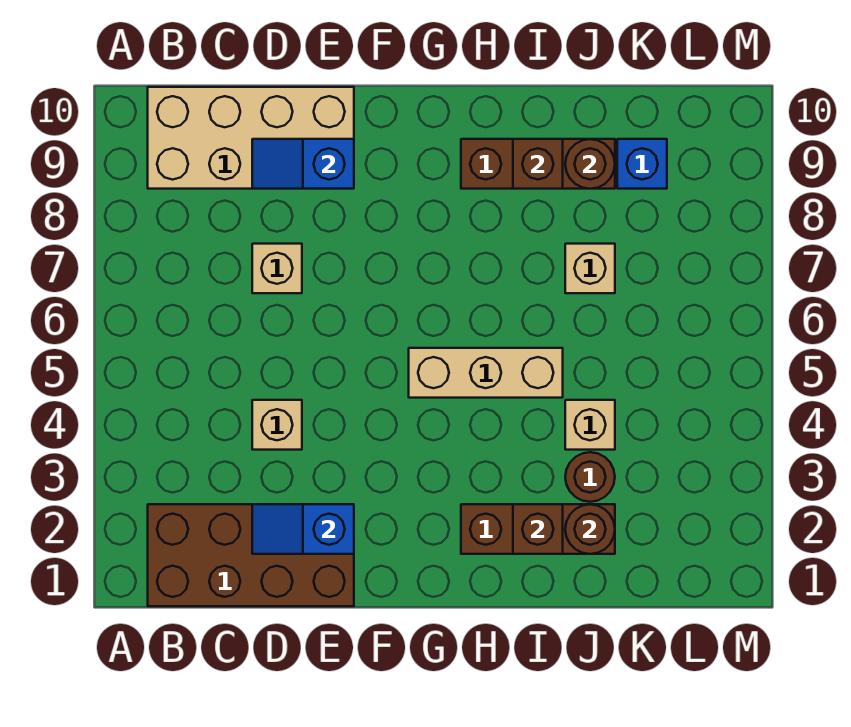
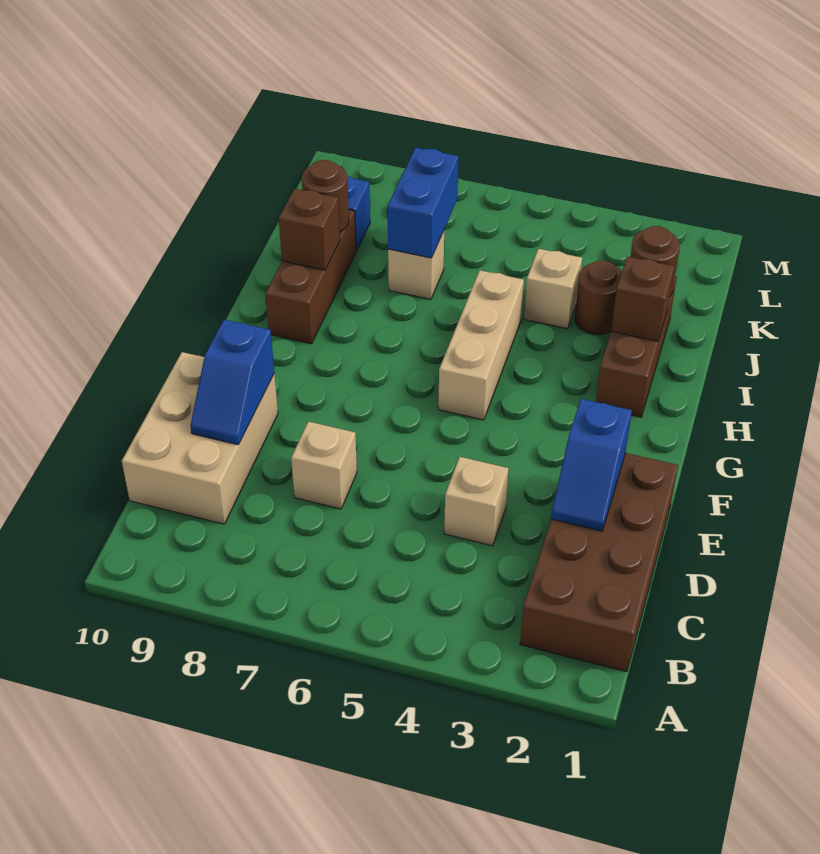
tan 2x4 brick [148,87,354,189] -> tan 2x3 brick [122,352,278,524]
none -> blue 1x2 brick [387,148,459,258]

